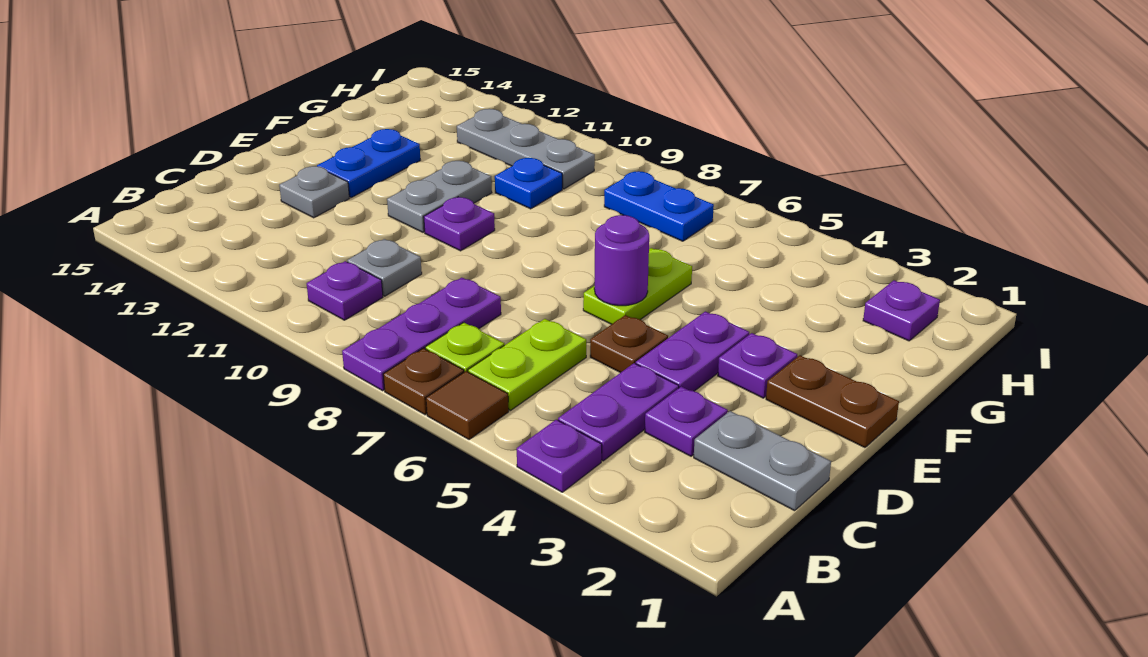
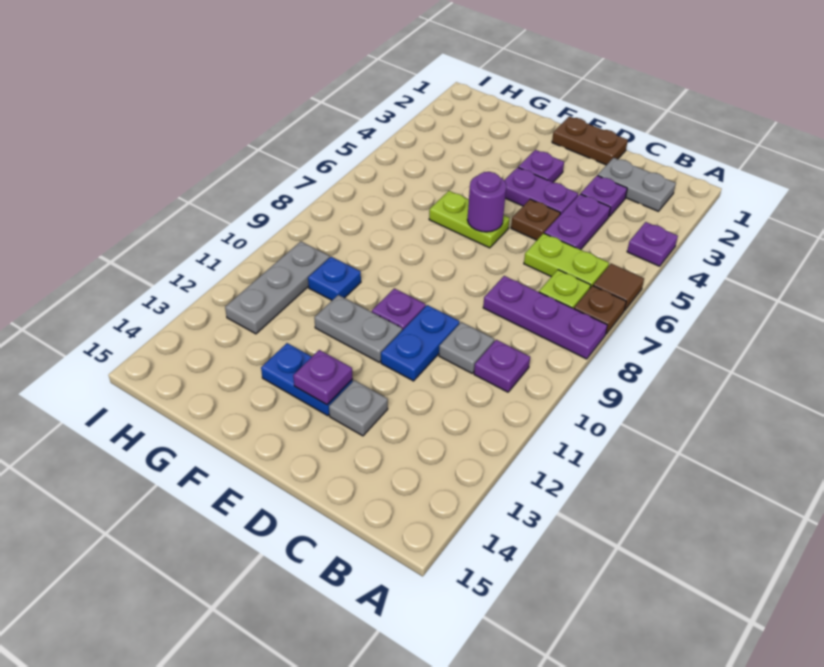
purple 1x2 plate [558,363,679,461] -> purple 1x2 plate turned to [544,194,611,250]
grey 1x2 plate [694,411,831,511] -> grey 1x2 plate turned to [598,158,676,211]
brown 1x2 plate [766,355,899,447] -> brown 1x2 plate turned to [552,117,628,165]
purple 1x1 plate [863,280,940,341] -> purple 1x1 plate moved to [293,350,353,405]
blue 1x2 plate [604,171,714,241] -> blue 1x2 plate moved to [381,305,460,381]

